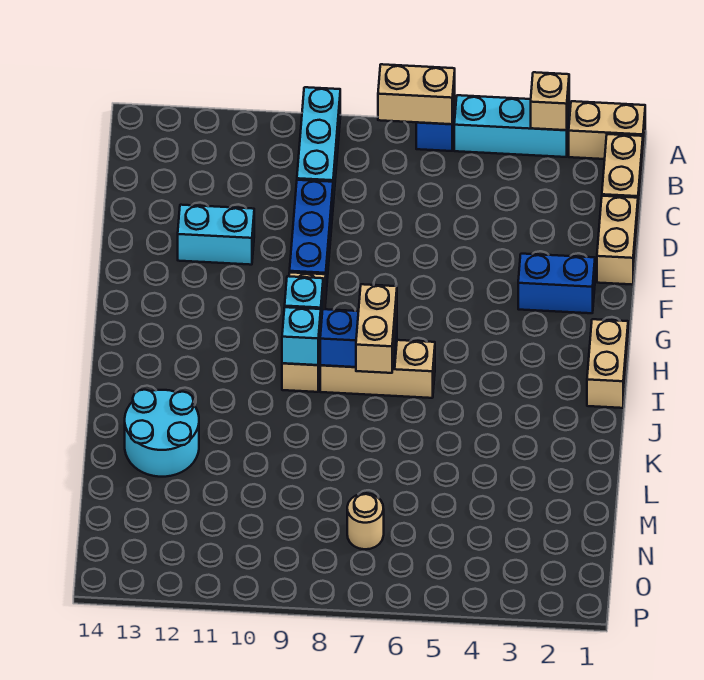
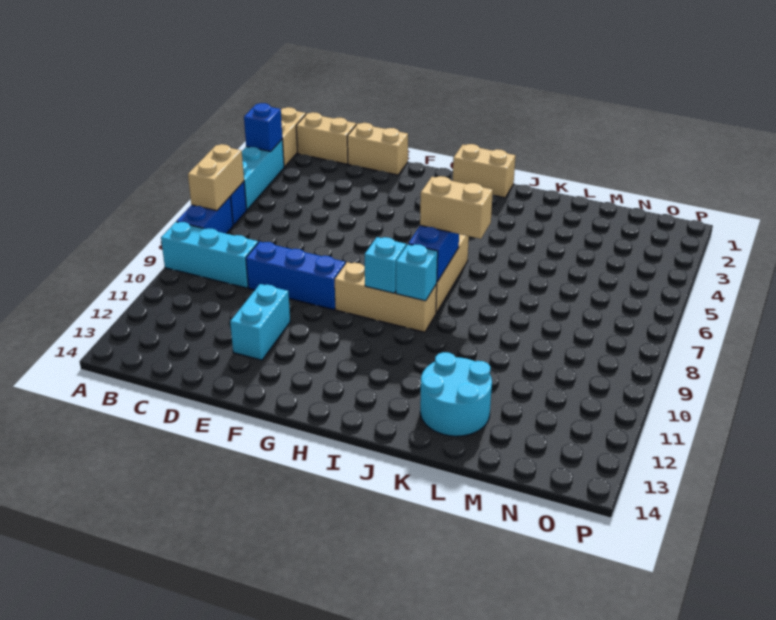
tan 1x1 brick [531,72,569,130] -> blue 1x1 brick [244,103,282,151]
blue 1x2 brick [518,254,595,313] -> blue 1x2 brick moved to [176,197,233,234]
tan 1x1 round brick [347,493,384,549] -> none

